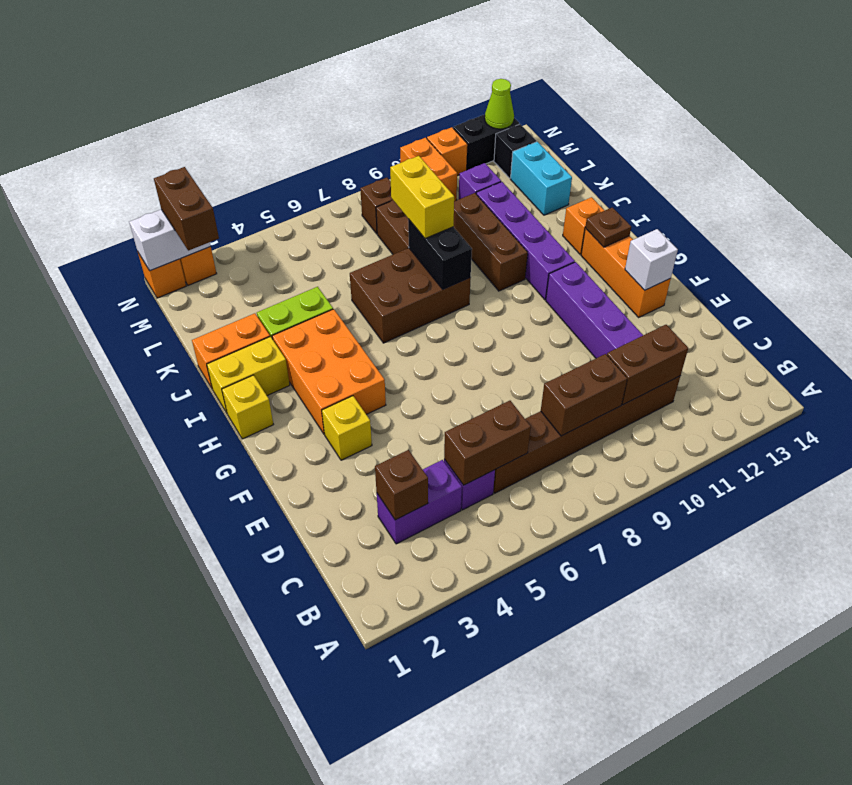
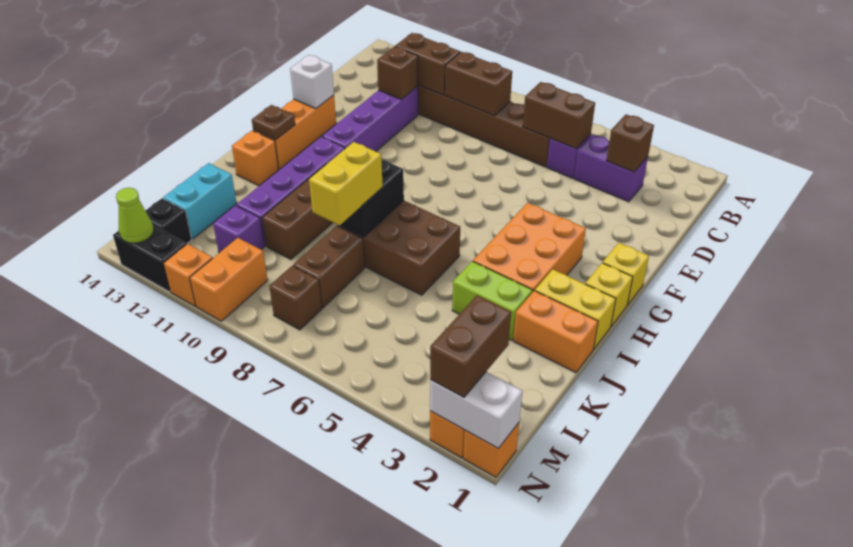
none -> brown 1x1 brick [377,46,418,100]
yellow 1x1 brick [322,396,372,460] -> yellow 1x1 brick moved to [603,243,649,305]

